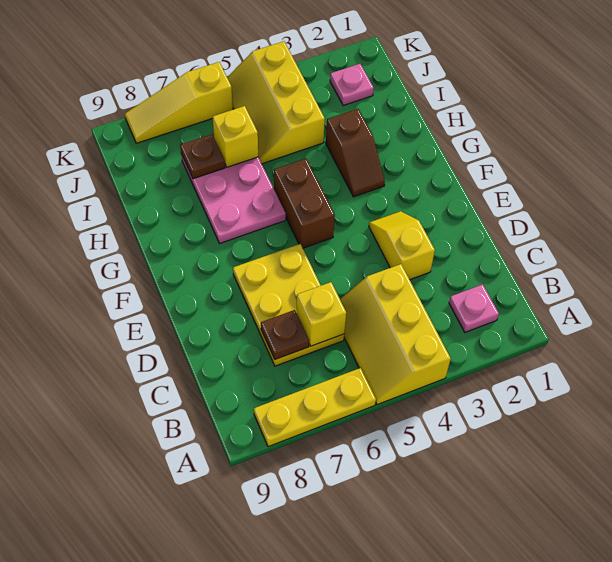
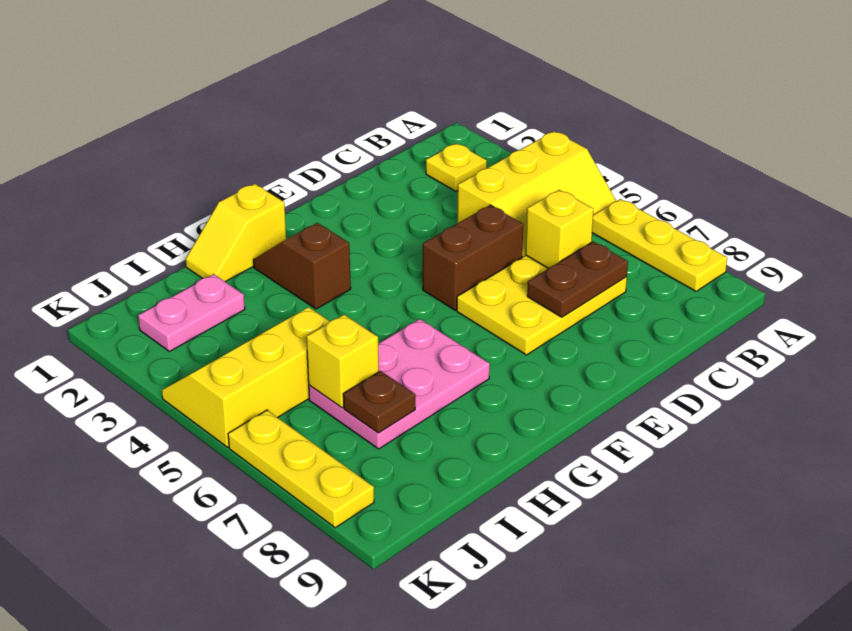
pink 1x1 plate [449,284,499,332] -> yellow 1x1 plate [426,143,487,191]
brown 1x1 plate [261,310,309,359] -> brown 1x2 plate [527,242,628,317]
yellow 1x2 slope [369,211,435,280] -> yellow 1x2 slope moved to [185,184,286,282]
brown 1x2 brick [274,159,335,248] -> brown 1x2 brick moved to [423,205,523,310]
brown 1x2 slope [326,109,385,197] -> brown 1x2 slope turned to [253,223,351,309]
yellow 2x3 slope [227,41,325,164] -> yellow 2x3 slope turned to [162,307,330,447]
pink 1x1 plate [330,64,374,106] -> pink 1x2 plate [138,274,245,351]
yellow 1x3 slope [125,62,233,143] -> yellow 1x3 plate [228,410,374,528]

